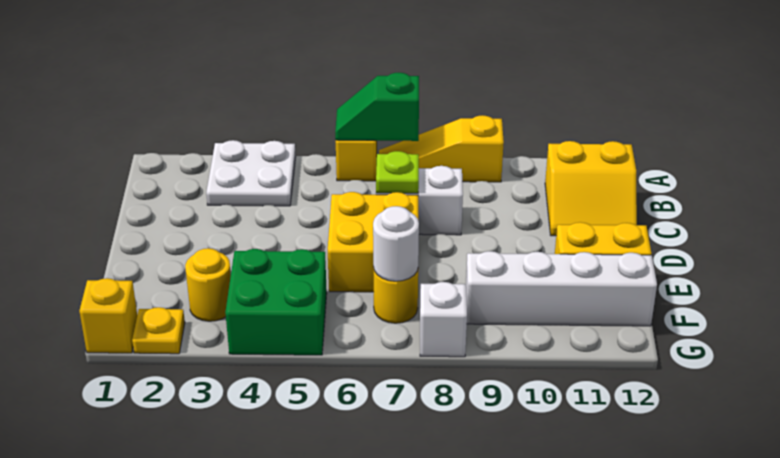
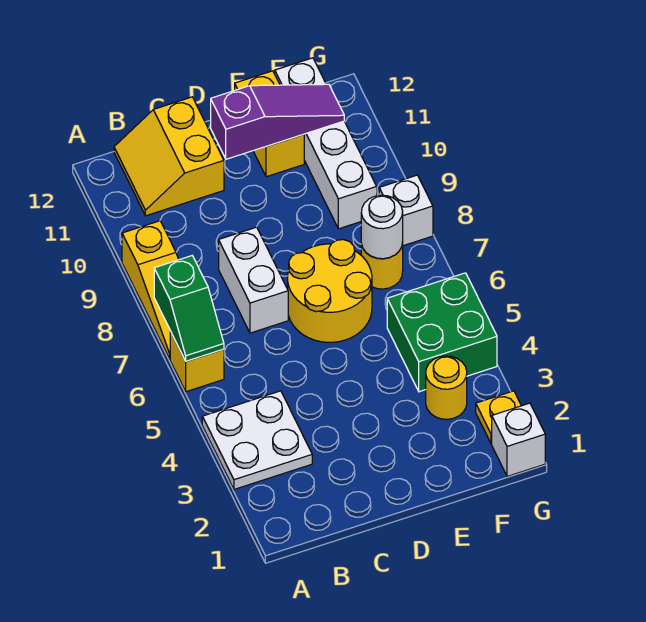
yellow 2x2 slope [545,141,637,236] -> yellow 2x2 slope turned to [114,97,224,216]
lime 1x1 plate [376,151,419,193] -> none
yellow 2x2 brick [328,192,418,292] -> yellow 2x2 round brick [288,240,372,342]
none -> purple 1x3 slope [211,84,344,159]
yellow 1x1 brick [79,278,137,353] -> white 1x1 brick [492,403,545,476]

